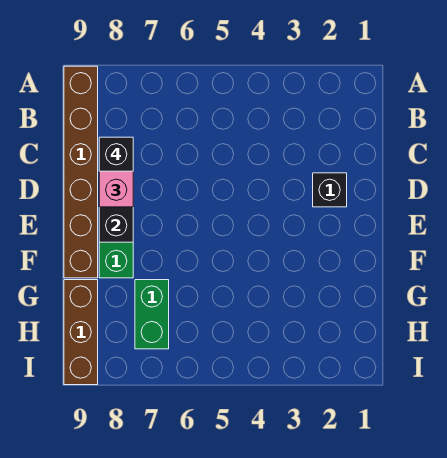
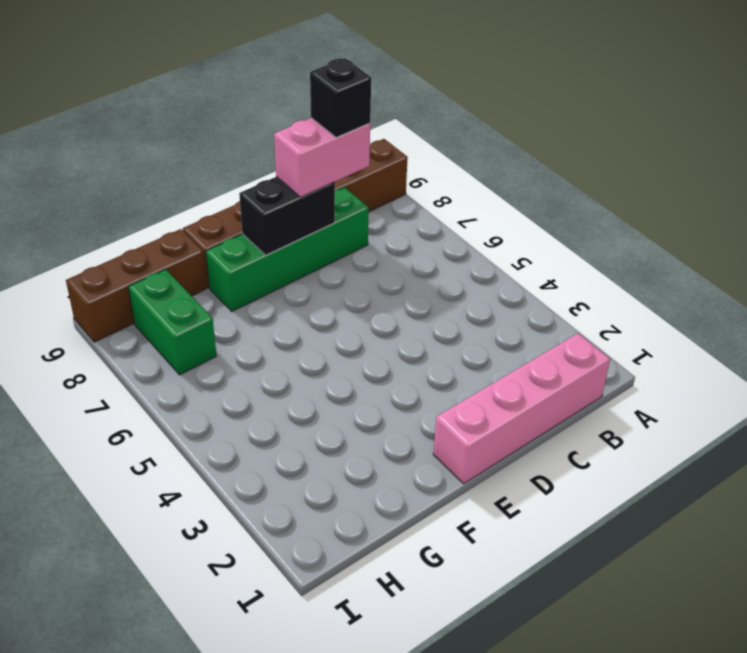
none -> pink 1x4 brick [433,333,610,484]
black 1x1 brick [313,173,347,207] -> none
green 1x2 brick [135,280,169,349] -> green 1x2 brick turned to [128,269,217,375]

